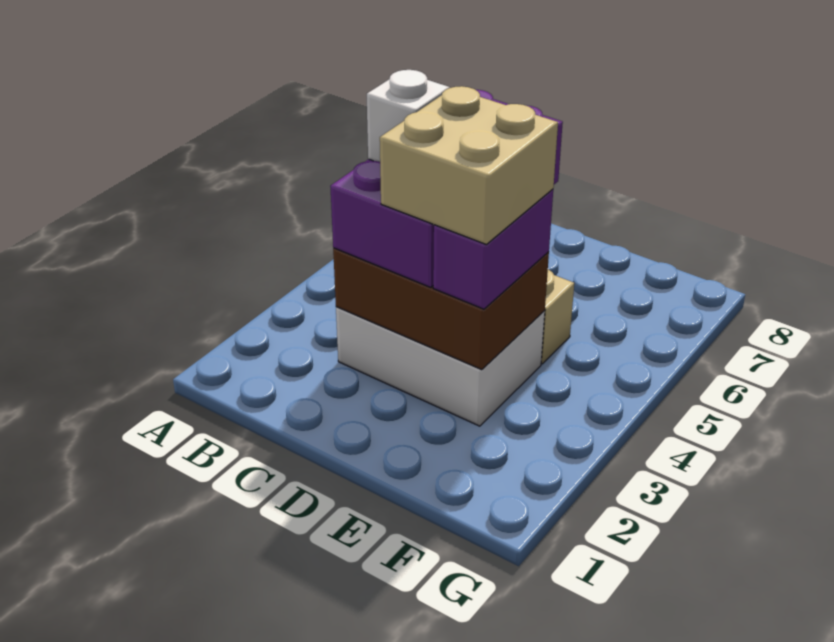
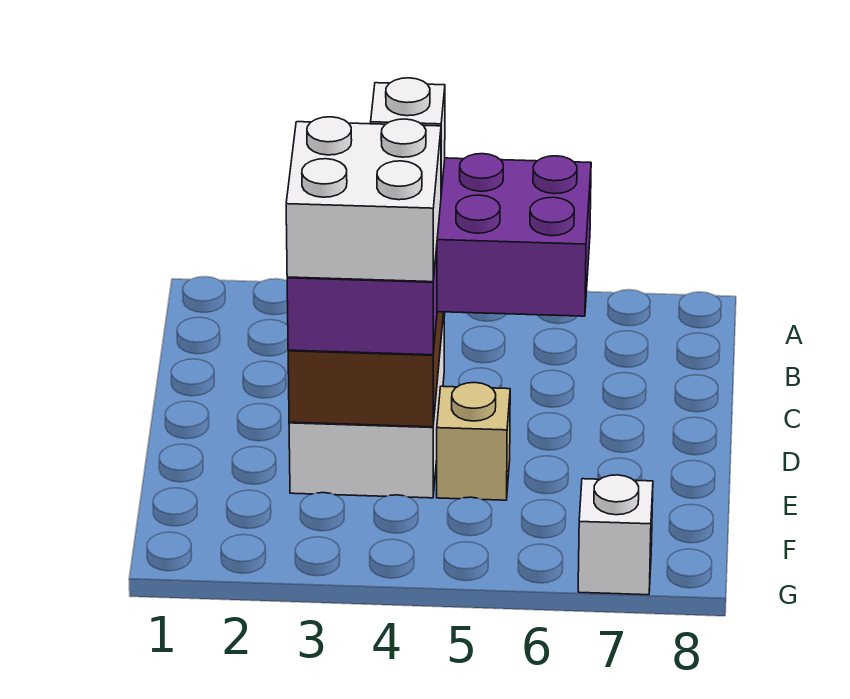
tan 2x2 brick [380,86,558,244] -> white 2x2 brick [286,117,441,282]
none -> white 1x1 brick [578,475,653,595]

